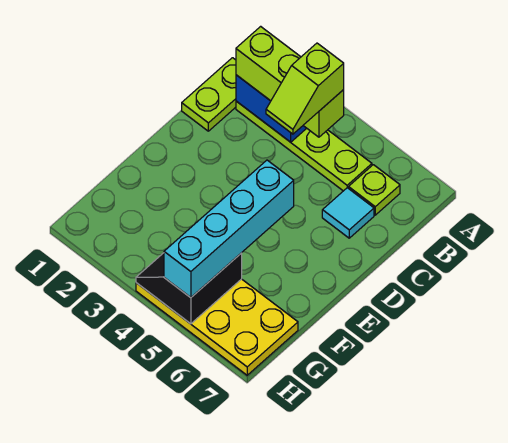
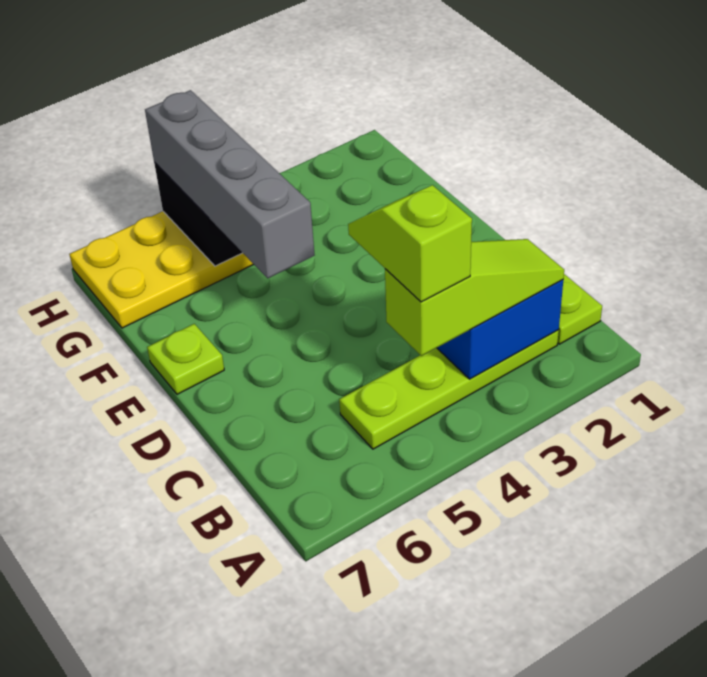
lime 1x3 brick [236,26,344,137] -> lime 1x3 slope [385,239,564,356]
lime 1x1 plate [349,165,400,215] -> lime 1x1 plate moved to [147,324,224,394]
cyan 1x1 tile [322,188,374,238] -> none
cyan 1x4 brick [164,160,294,298] -> grey 1x4 brick [145,90,315,278]

